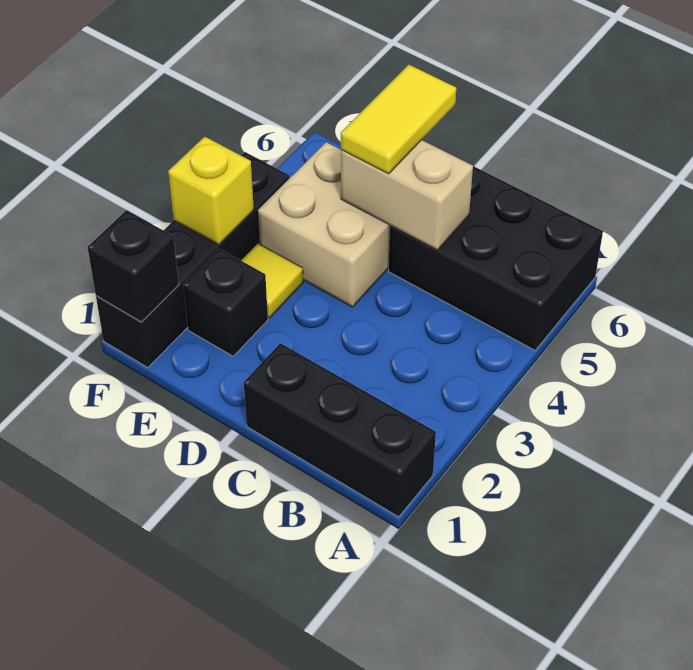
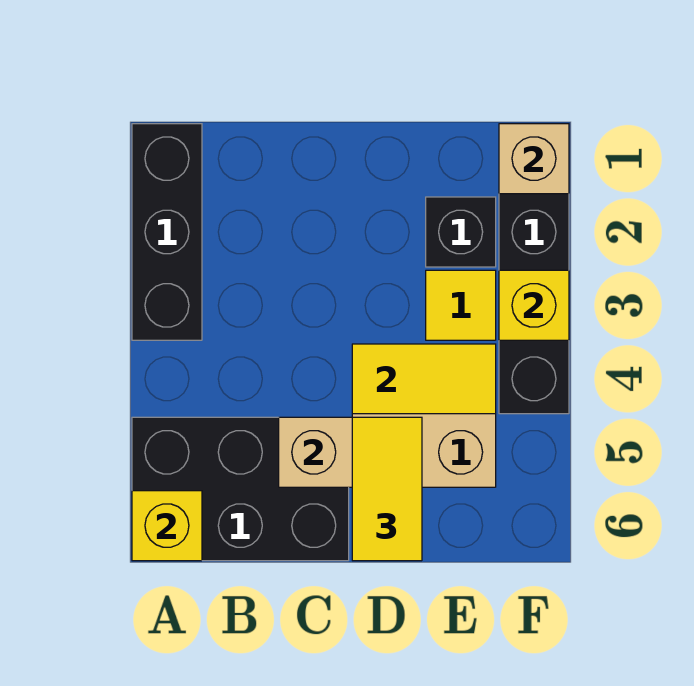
black 1x3 brick [244,343,436,517] -> black 1x3 brick turned to [132,124,202,340]
none -> yellow 1x1 brick [132,491,202,561]
none -> yellow 1x2 tile [352,344,496,414]
black 1x1 brick [88,210,179,322] -> tan 1x1 brick [499,124,569,194]

